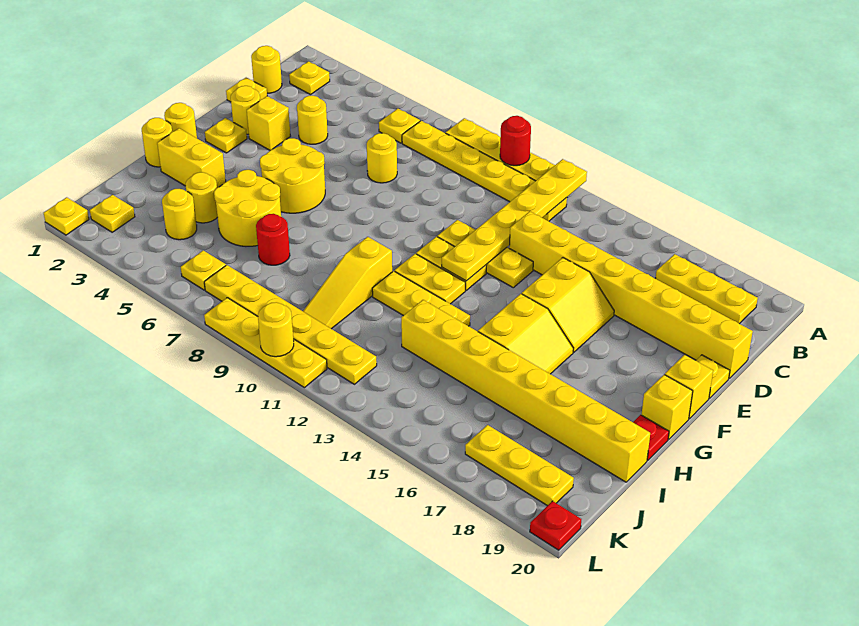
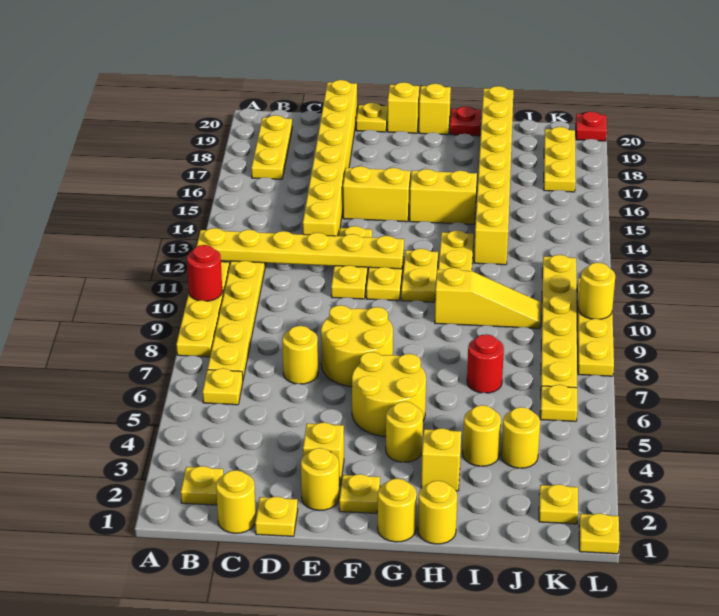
yellow 1x1 round brick [297,96,328,144] -> yellow 1x1 round brick moved to [386,401,423,462]
yellow 1x2 brick [157,128,226,188] -> yellow 1x1 brick [421,428,461,491]
yellow 2x2 round brick [214,170,281,246] -> yellow 2x2 round brick moved to [321,305,393,387]

